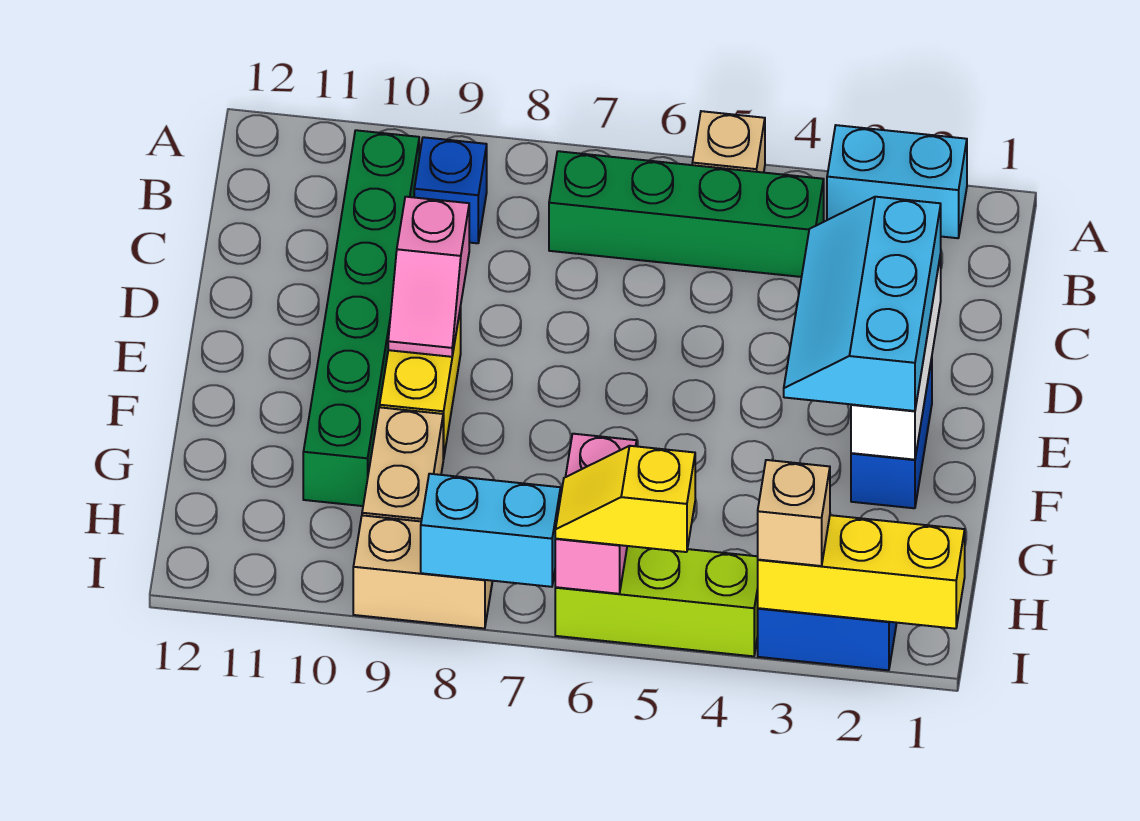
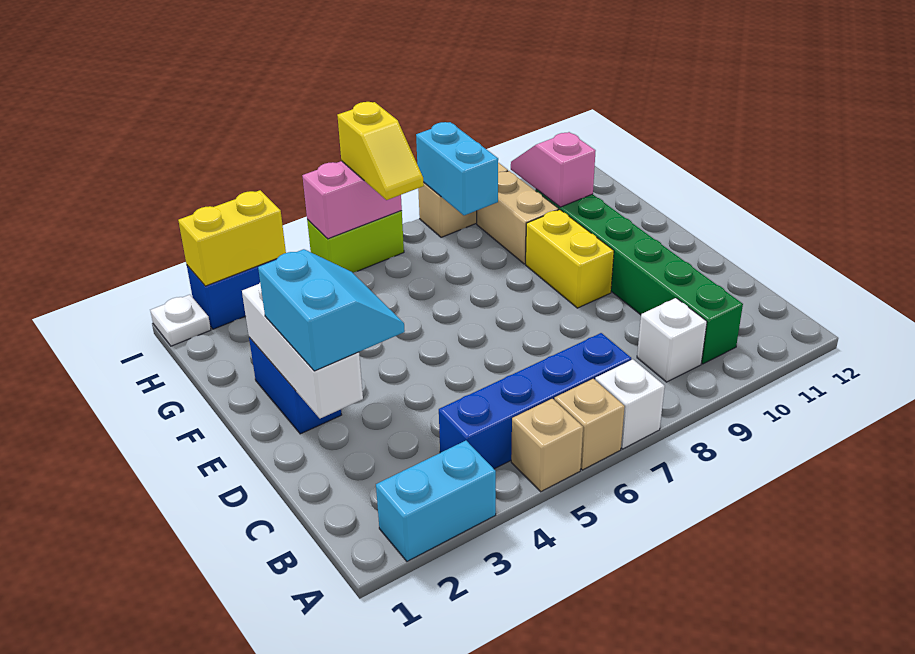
none -> white 1x1 brick [595,359,665,449]
green 1x4 brick [549,151,824,277] -> blue 1x4 brick [439,333,631,469]
blue 1x1 brick [414,137,487,243] -> white 1x1 brick [637,298,707,382]
cyan 2x3 slope [784,197,941,411] -> cyan 2x2 slope [258,249,405,371]
pink 1x2 slope [388,197,469,357] -> pink 1x2 slope moved to [511,132,596,207]
pink 1x2 brick [555,434,637,594] -> pink 1x2 brick turned to [302,161,402,239]
none -> white 1x1 plate [150,295,211,346]
yellow 1x3 brick [758,515,965,629] -> yellow 1x2 brick [178,190,286,286]
tan 1x1 brick [758,460,830,566] -> tan 1x1 brick moved to [554,379,625,470]
lime 1x3 brick [555,546,758,656] -> lime 1x2 brick [307,211,404,273]
yellow 1x2 slope [555,446,695,552] -> yellow 1x2 slope turned to [337,102,424,200]
cyan 1x2 brick [421,474,561,587] -> cyan 1x2 brick turned to [416,122,498,215]

